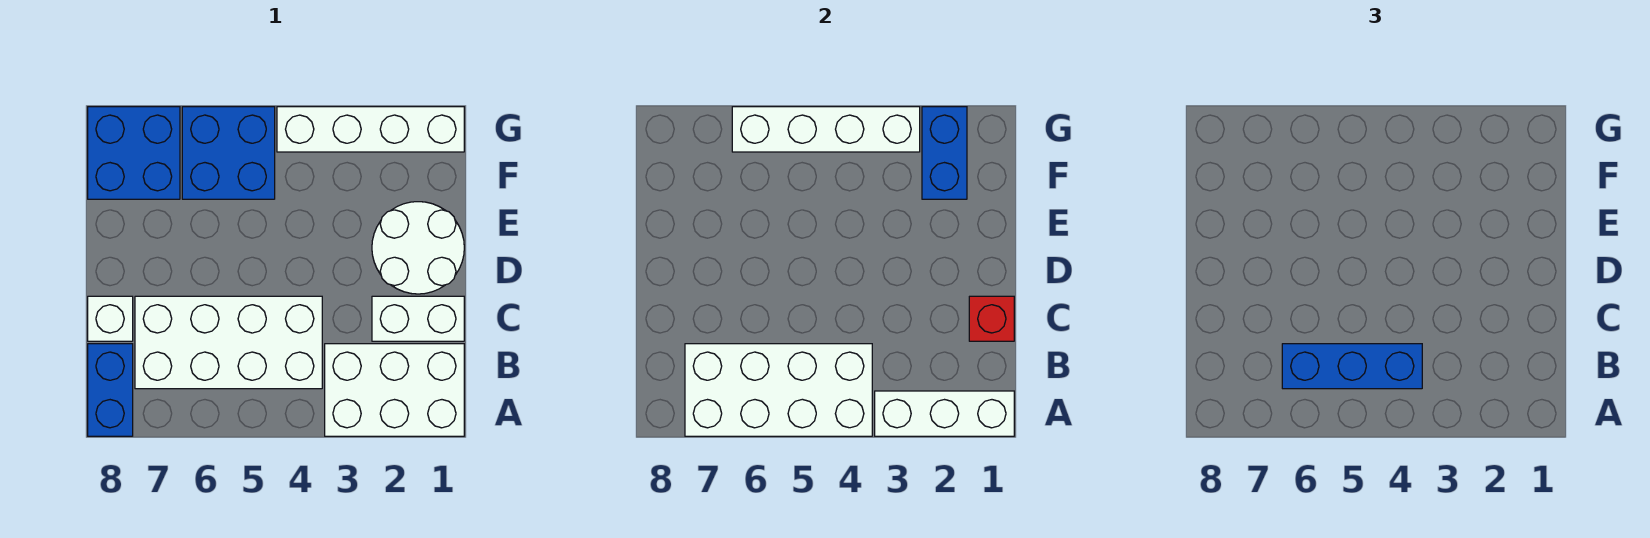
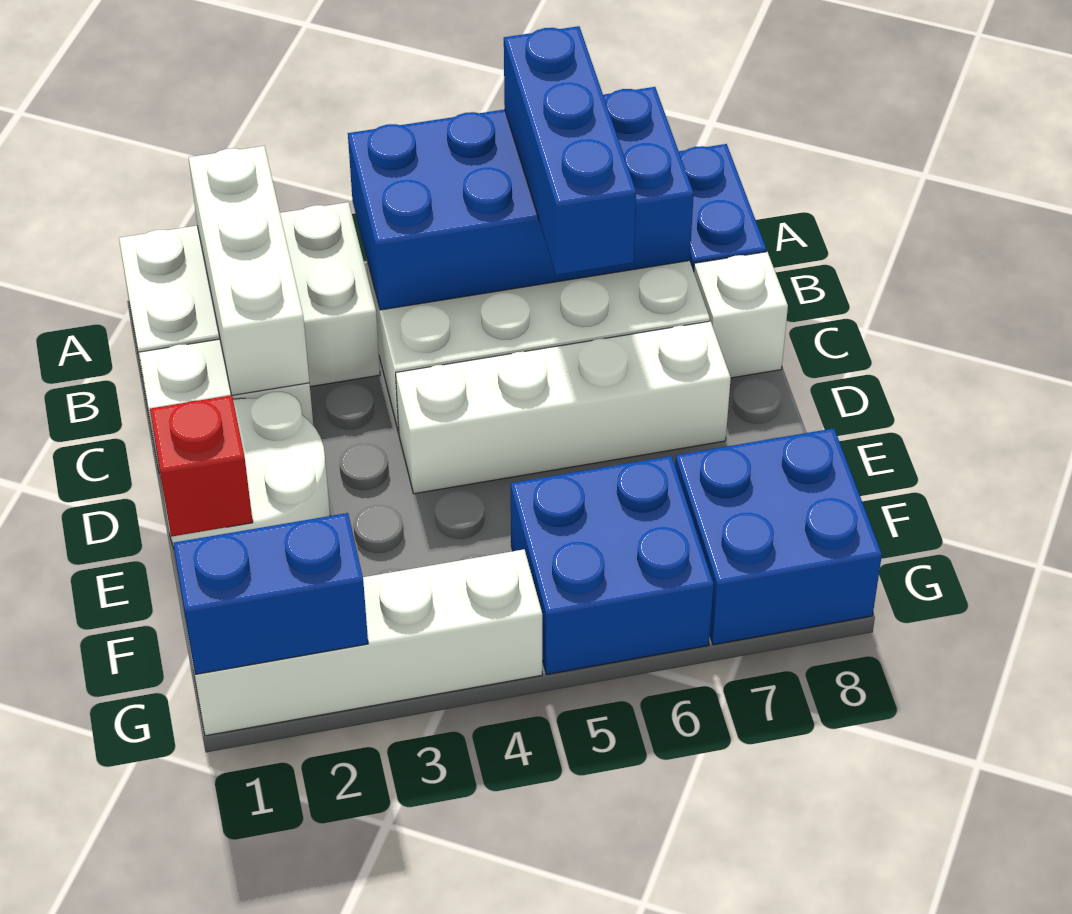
white 1x3 brick [875,391,1014,436] -> white 1x3 brick turned to [189,146,309,395]
white 2x4 brick [685,344,872,436] -> blue 2x4 brick [348,87,694,310]
blue 1x3 brick [1282,344,1422,389] -> blue 1x3 brick turned to [504,26,636,275]
red 1x1 brick [969,296,1014,341] -> red 1x1 brick moved to [150,395,253,537]
blue 1x2 brick [922,107,967,199] -> blue 1x2 brick turned to [173,513,368,674]
white 1x4 brick [732,107,920,152] -> white 1x4 brick moved to [396,321,731,494]

